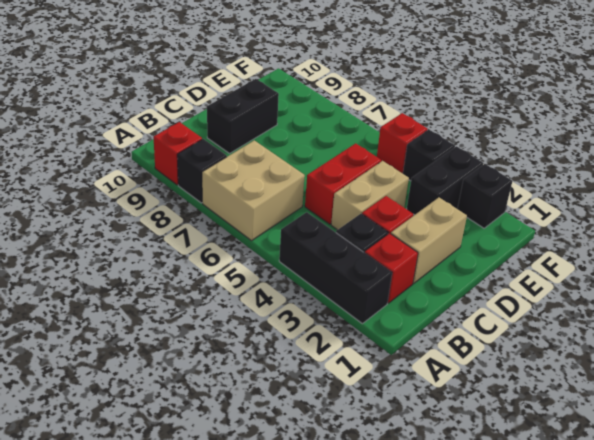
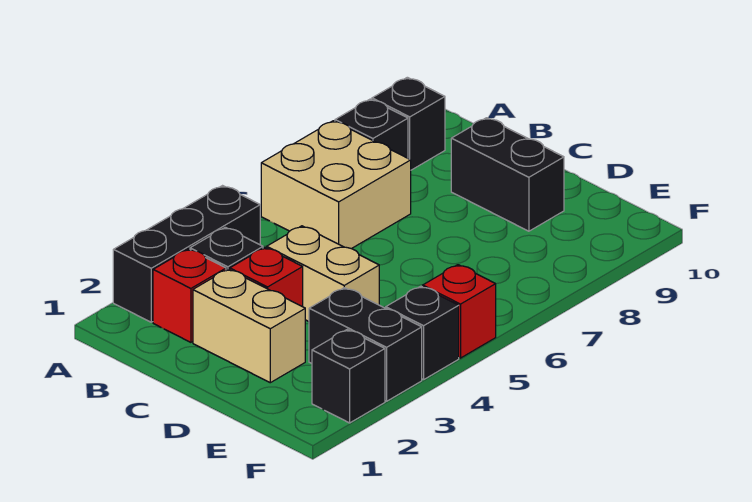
red 1x1 brick [153,122,202,185] -> black 1x1 brick [372,77,445,170]
red 1x2 brick [305,143,381,224] -> none

